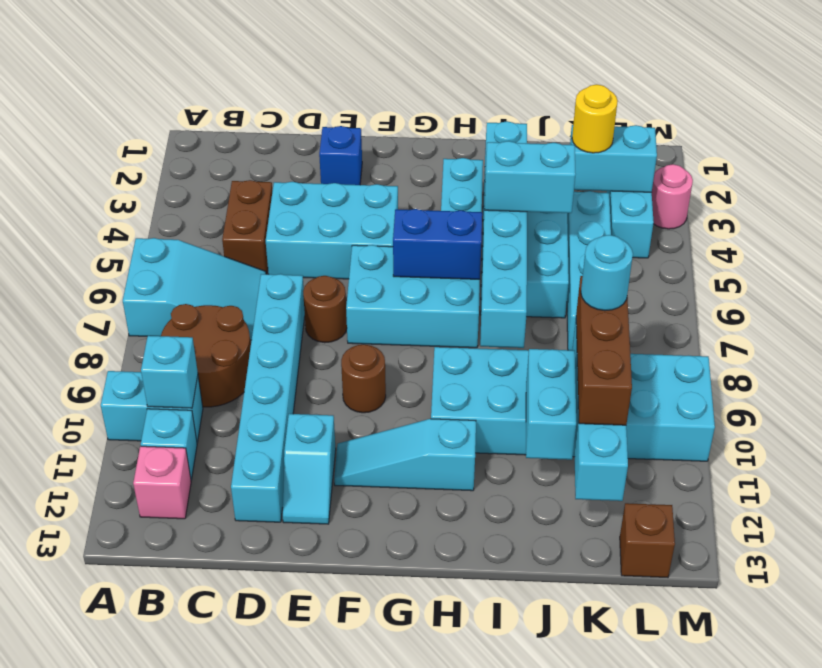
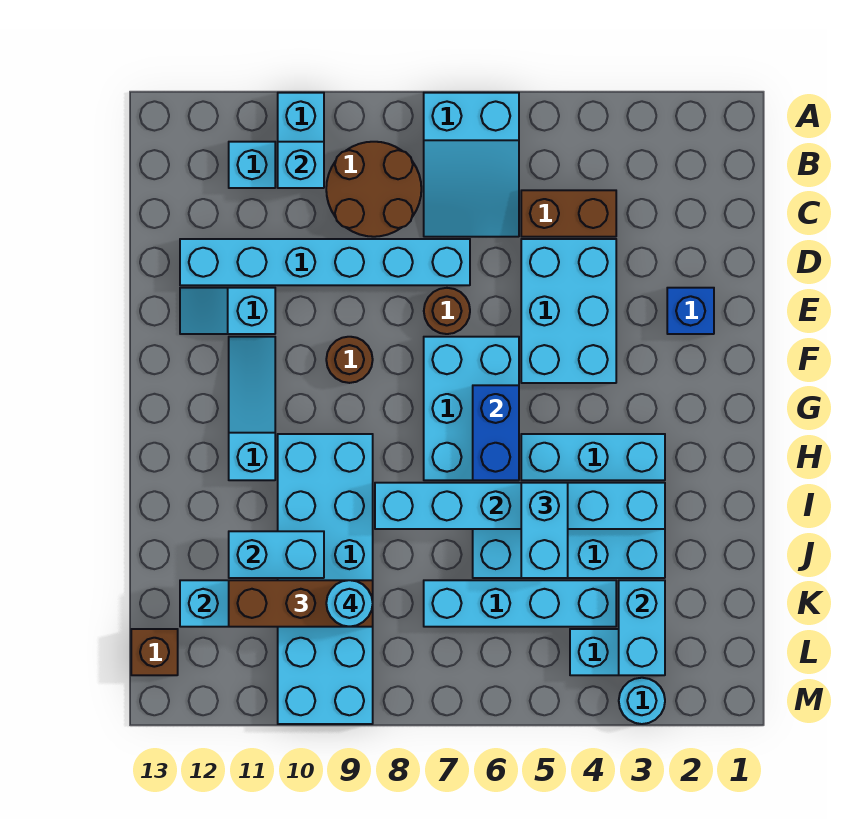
pink 1x1 brick [133,446,191,519] -> none
yellow 1x1 round brick [572,85,618,153] -> none
pink 1x1 round brick [652,164,693,229] -> cyan 1x1 round brick [619,678,665,724]

